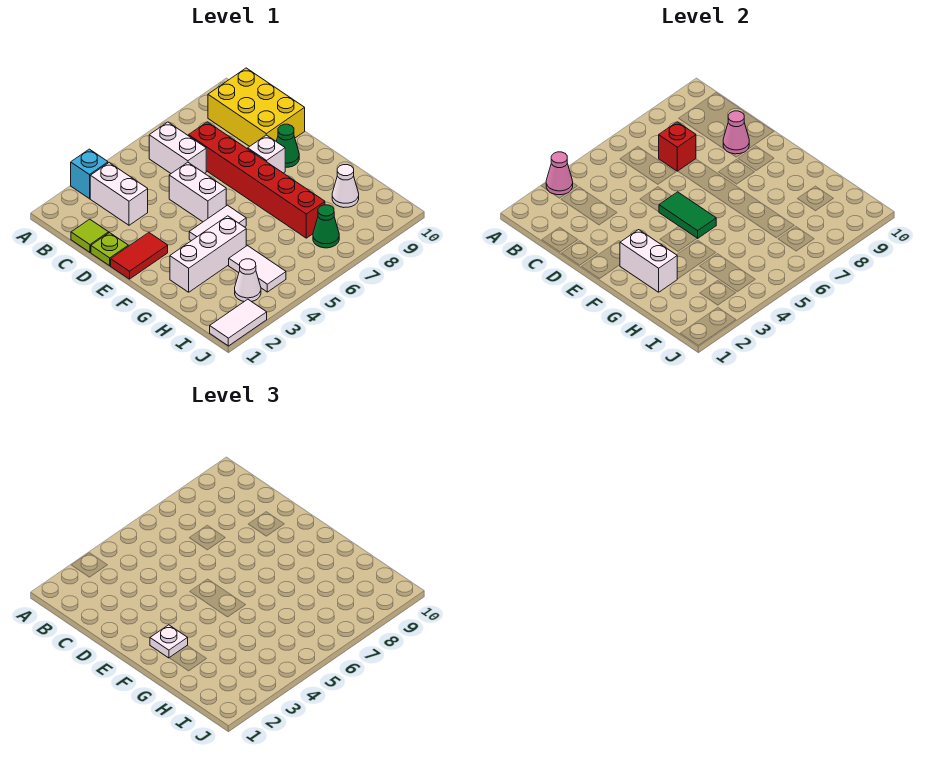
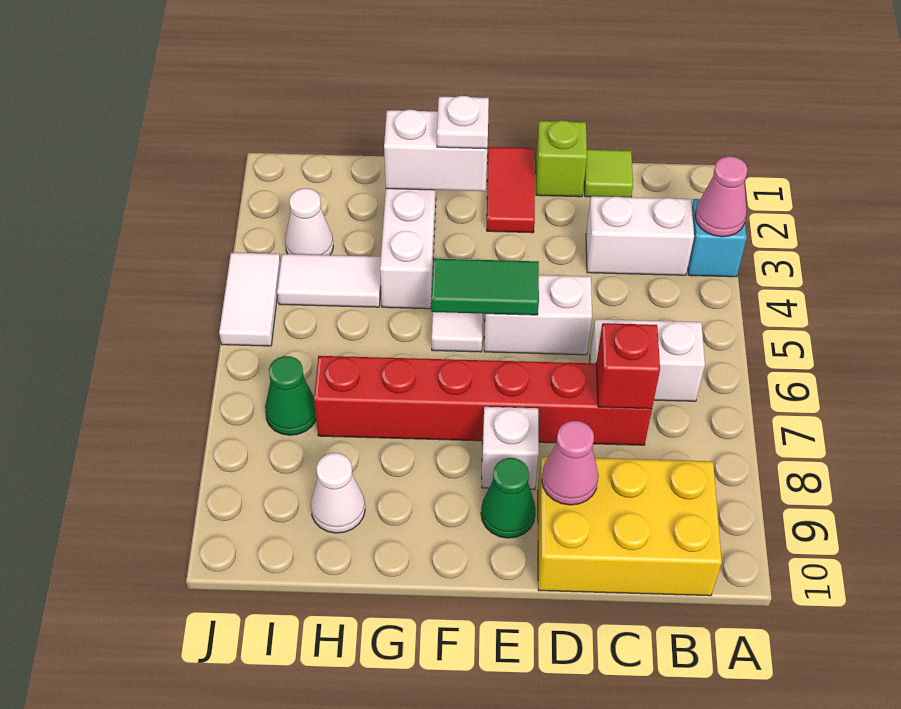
lime 1x1 plate [91,233,128,266] -> lime 1x1 brick [536,120,587,197]
white 1x2 tile [210,299,267,346] -> white 1x2 tile moved to [219,253,281,346]

